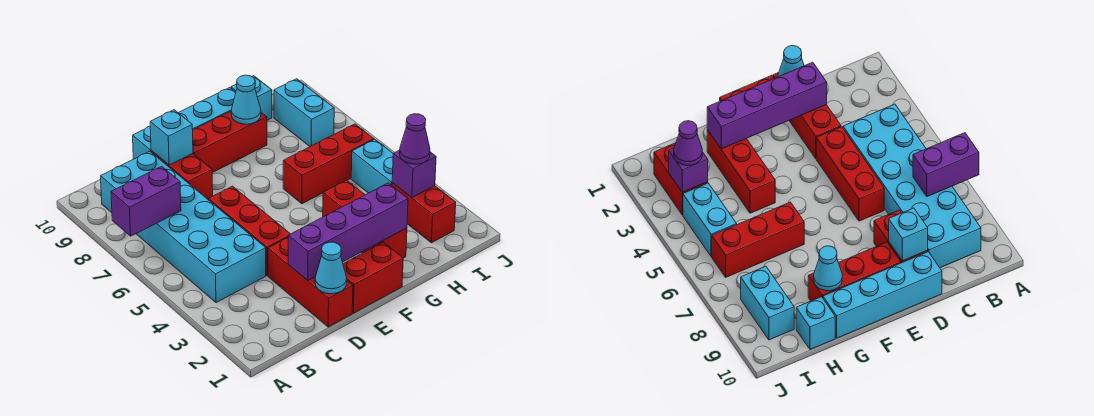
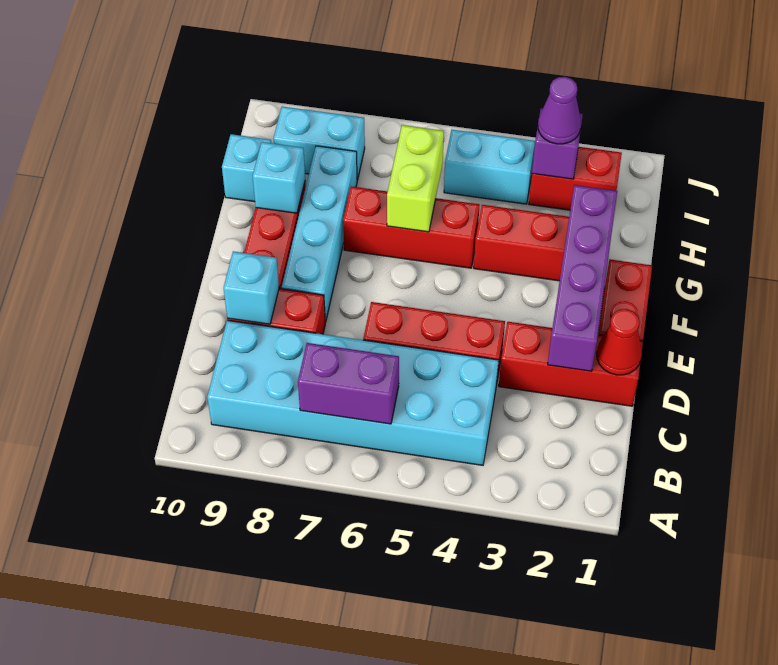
purple 1x2 brick [111,166,181,236] -> purple 1x2 brick turned to [298,343,399,424]
cyan 1x1 cone [315,242,347,294] -> red 1x1 cone [597,309,642,375]
cyan 1x4 brick [133,88,236,159] -> cyan 1x4 brick moved to [282,146,357,322]
red 1x3 brick [283,124,374,204] -> red 1x3 brick turned to [343,186,480,268]
none -> lime 1x2 brick [387,125,444,232]
cyan 1x1 cone [231,75,261,124] -> cyan 1x1 brick [253,142,305,213]

